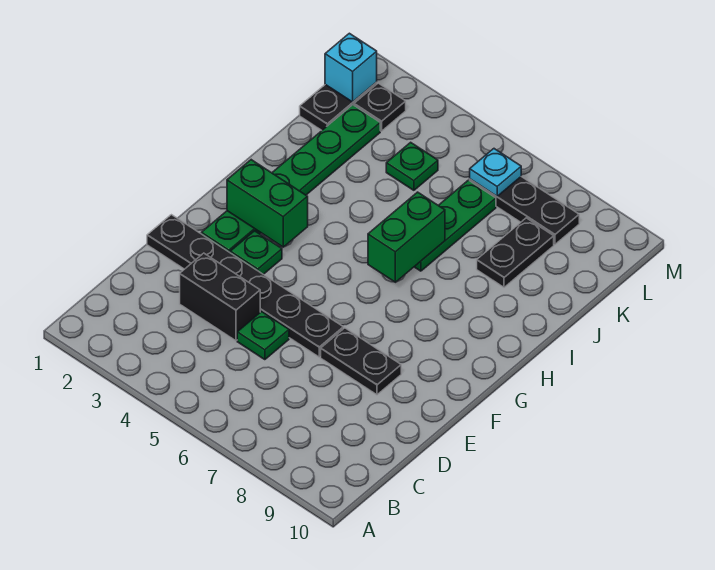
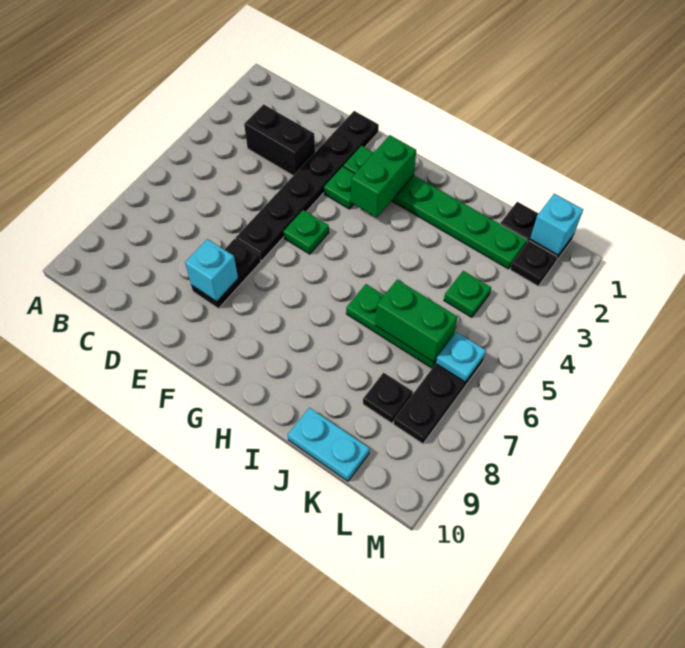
black 1x2 brick [180,253,260,341] -> black 1x2 brick turned to [244,104,315,176]
green 1x1 plate [237,312,289,360] -> green 1x1 plate moved to [284,210,329,254]
none -> cyan 1x1 brick [185,239,238,302]
green 1x2 brick [368,192,445,282] -> green 1x2 brick moved to [376,280,458,362]
black 1x2 plate [477,218,554,287] -> black 1x1 plate [363,373,413,423]
none -> cyan 1x2 plate [288,408,370,481]

